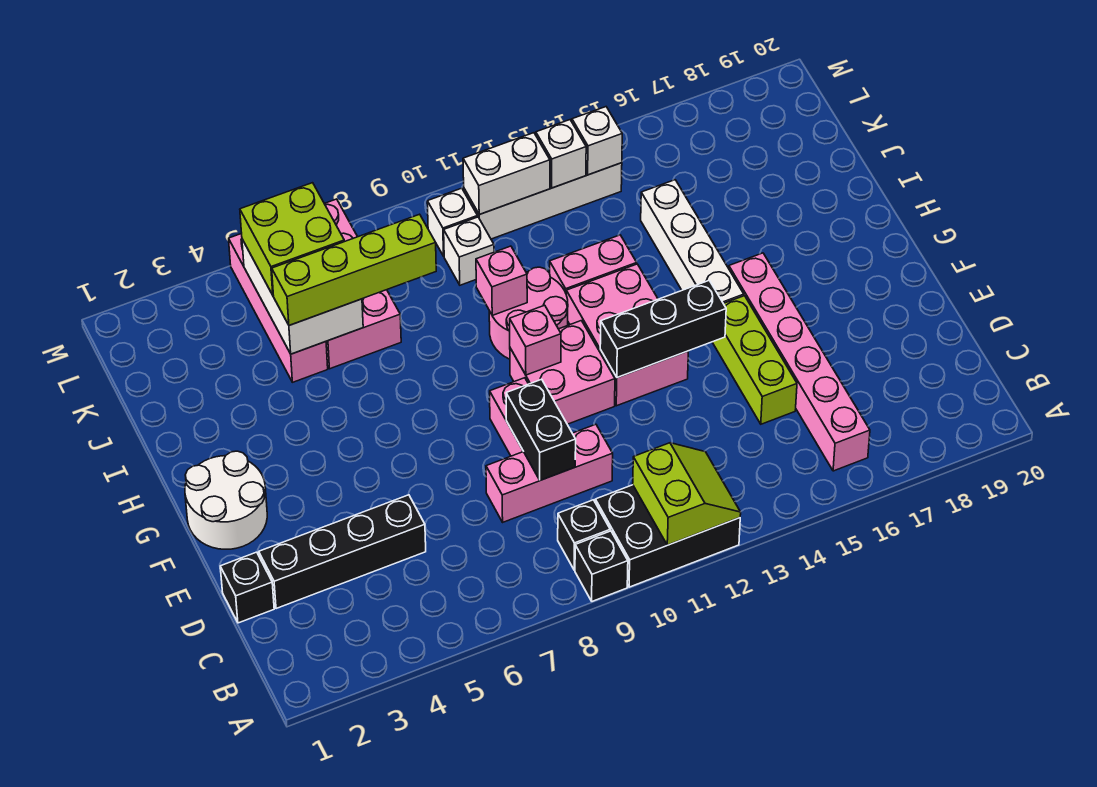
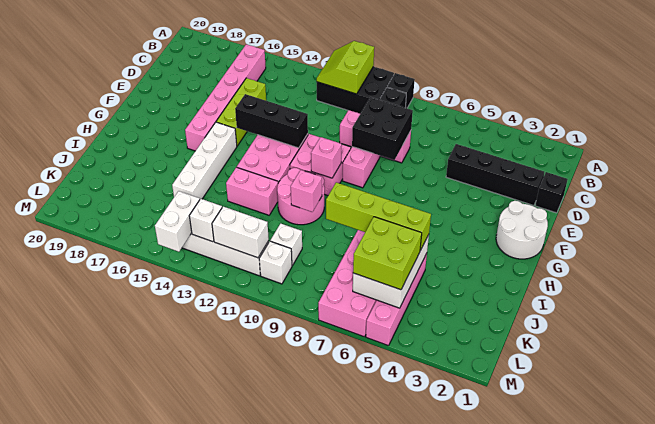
black 1x2 brick [506,379,576,480] -> black 2x2 brick [352,97,413,160]
white 1x1 brick [572,107,622,175] -> white 1x2 brick [155,191,200,252]

